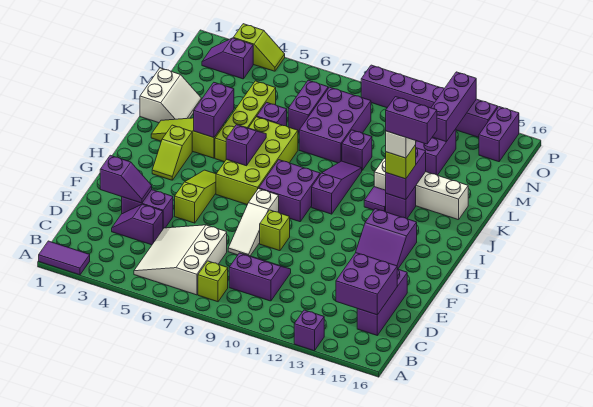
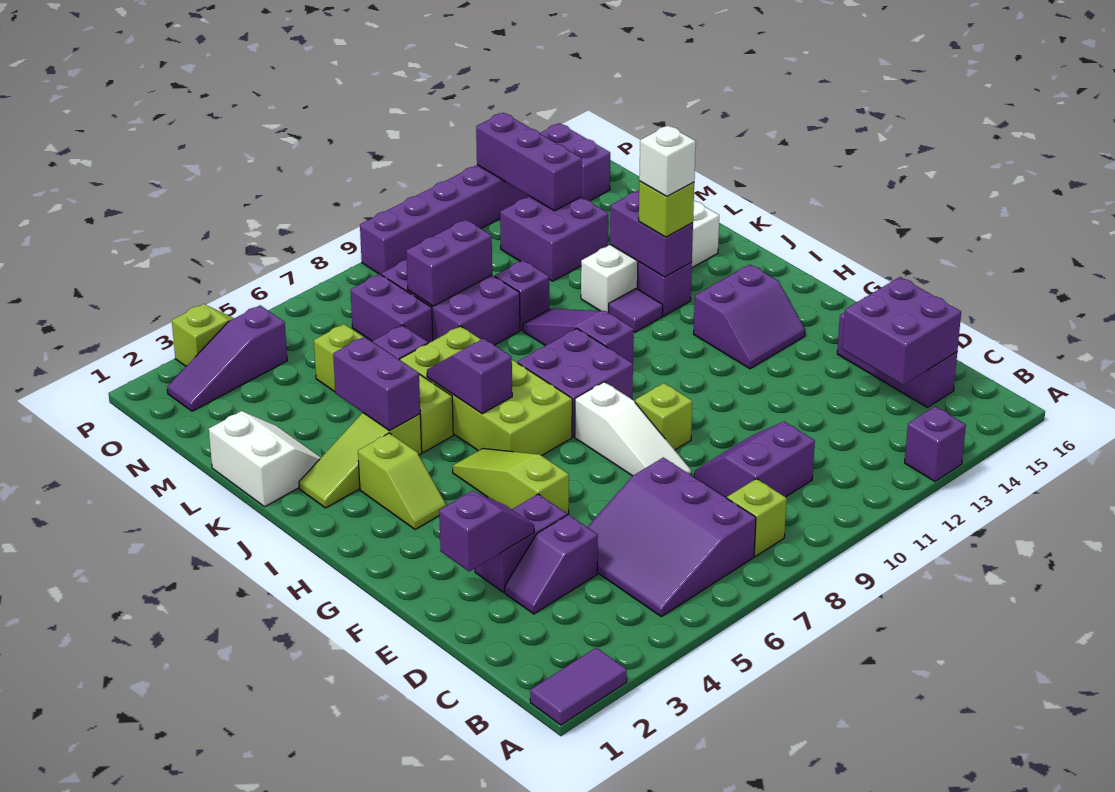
white 3x3 slope [134,225,227,295] -> purple 3x3 slope [588,457,756,617]
purple 1x2 brick [386,97,437,144] -> purple 1x2 brick moved to [406,220,492,306]
purple 1x2 slope [202,38,253,79] -> purple 1x3 slope [167,305,287,411]

